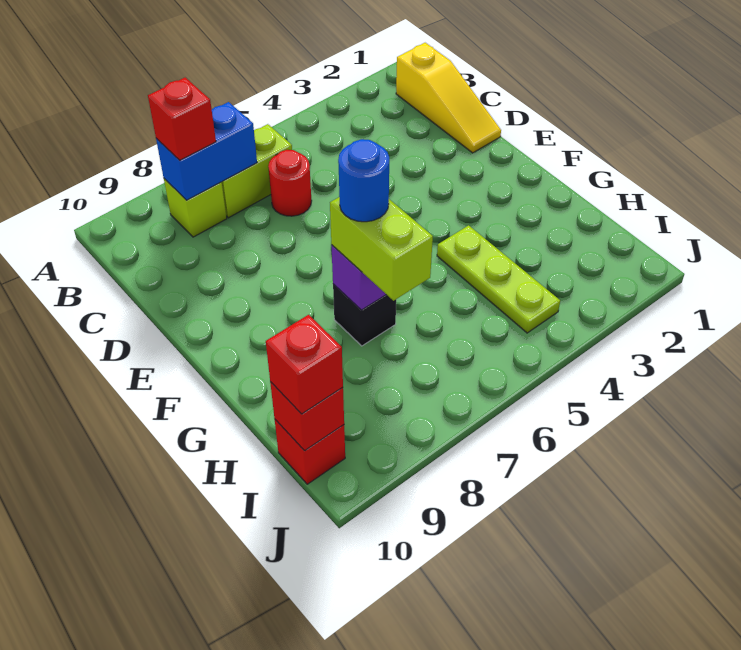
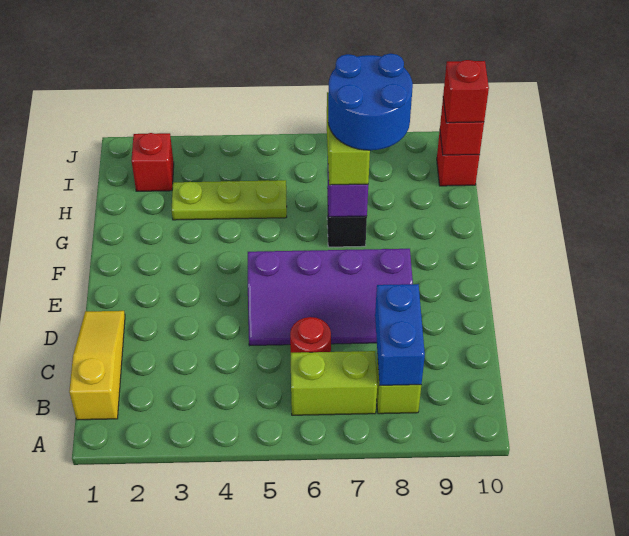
blue 1x2 brick [156,102,257,200] -> blue 1x2 brick turned to [375,284,425,385]
red 1x1 brick [148,78,216,160] -> red 1x1 brick moved to [131,133,174,191]
none -> purple 2x4 slope [248,249,413,345]
lime 1x3 plate [437,225,560,333] -> lime 1x3 plate turned to [172,180,287,220]
blue 1x1 round brick [338,139,389,222] -> blue 2x2 round brick [328,54,413,150]

